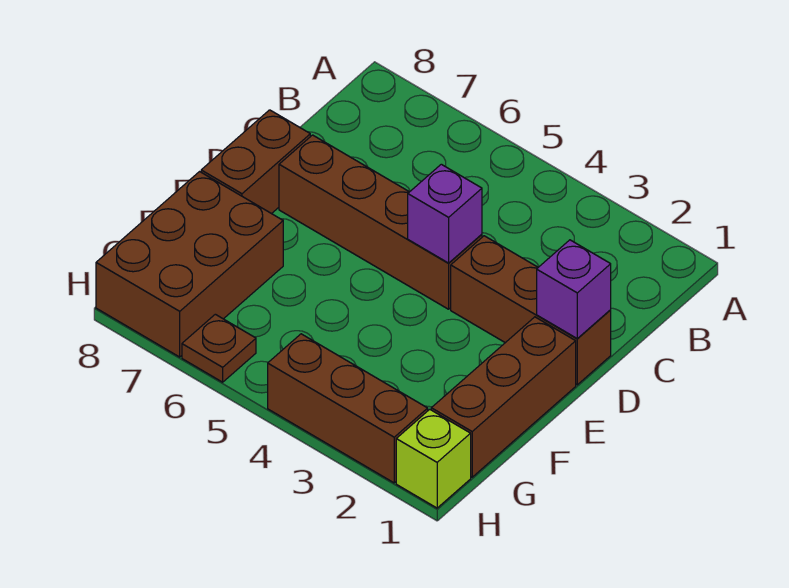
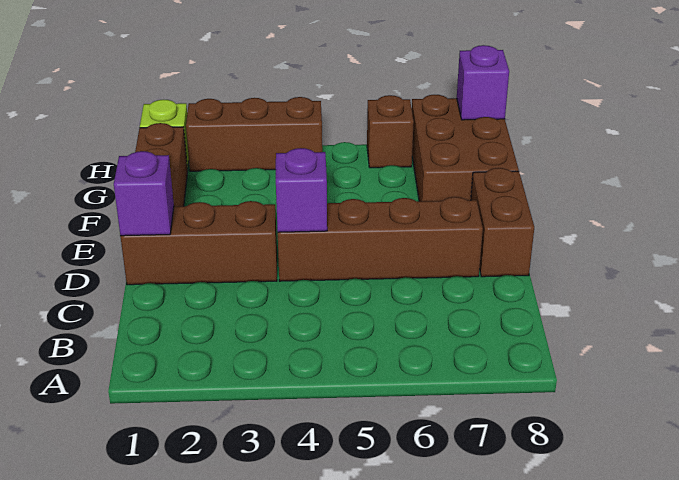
brown 1x1 plate [182,314,256,382] -> brown 1x1 brick [367,95,414,168]
none -> purple 1x1 brick [457,45,509,120]

